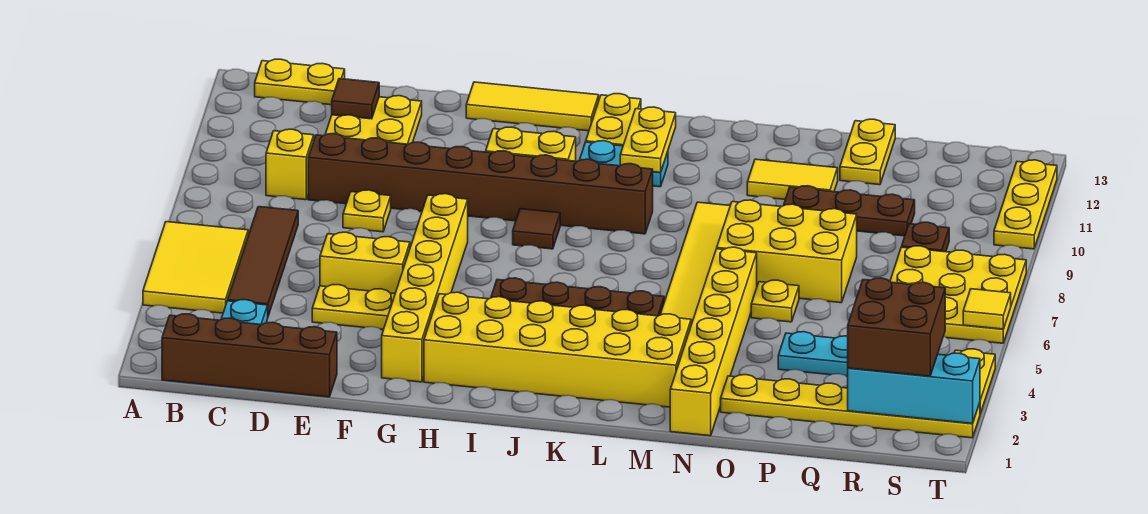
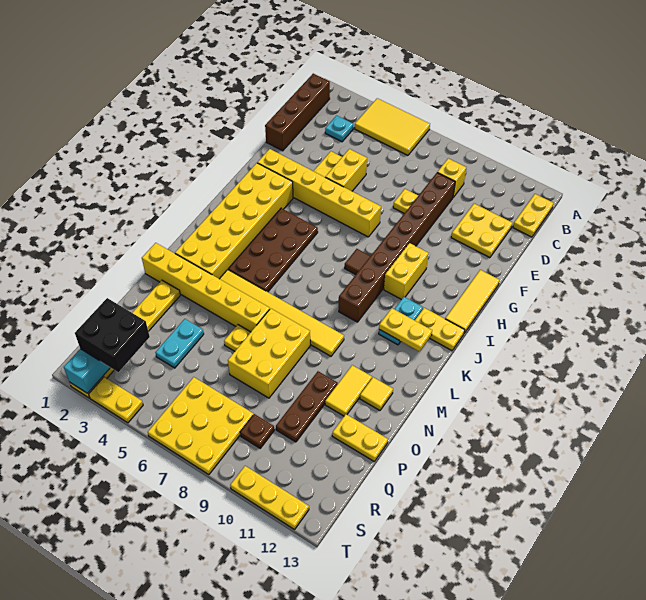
brown 1x4 tile [228,207,298,316] -> none
brown 1x1 tile [332,79,379,119] -> none
brown 2x2 brick [848,278,945,376] -> black 2x2 brick [75,298,150,372]
yellow 1x1 tile [963,289,1011,329] -> yellow 1x1 tile moved to [360,377,393,410]

